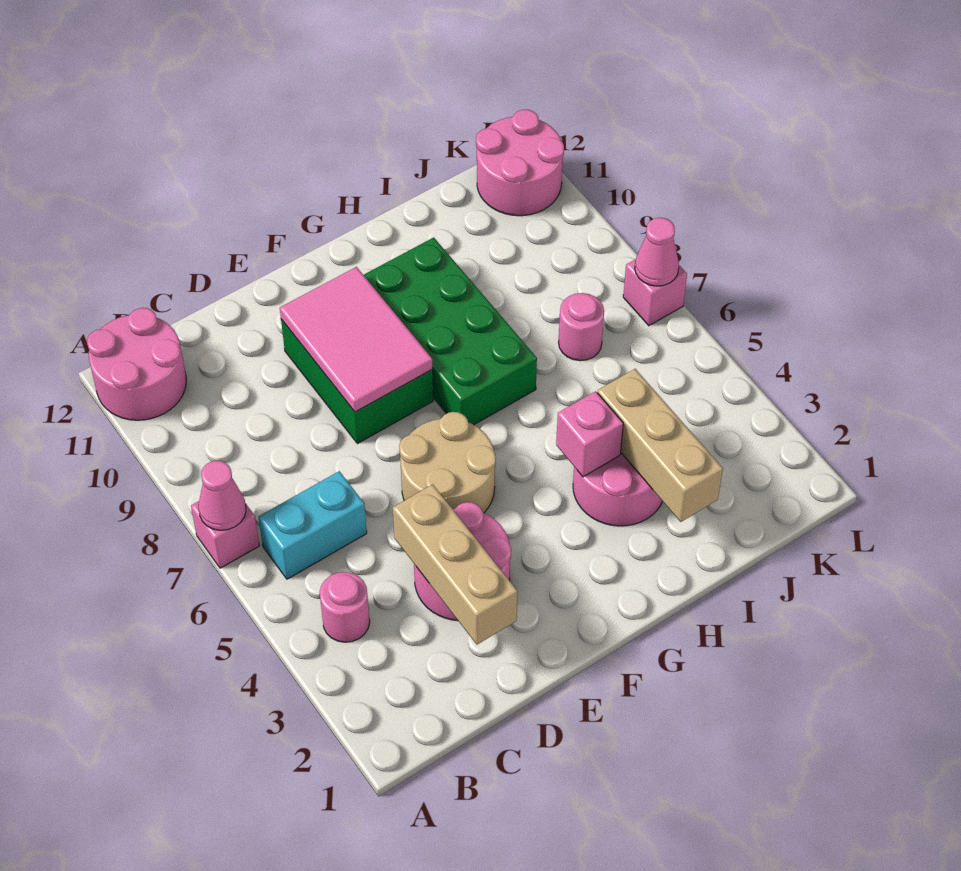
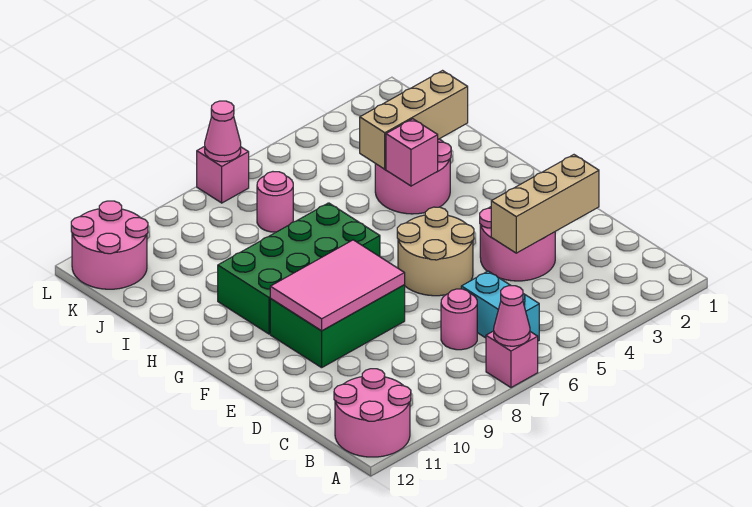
pink 1x1 round brick [320,572,370,642] -> pink 1x1 round brick moved to [441,289,477,350]

